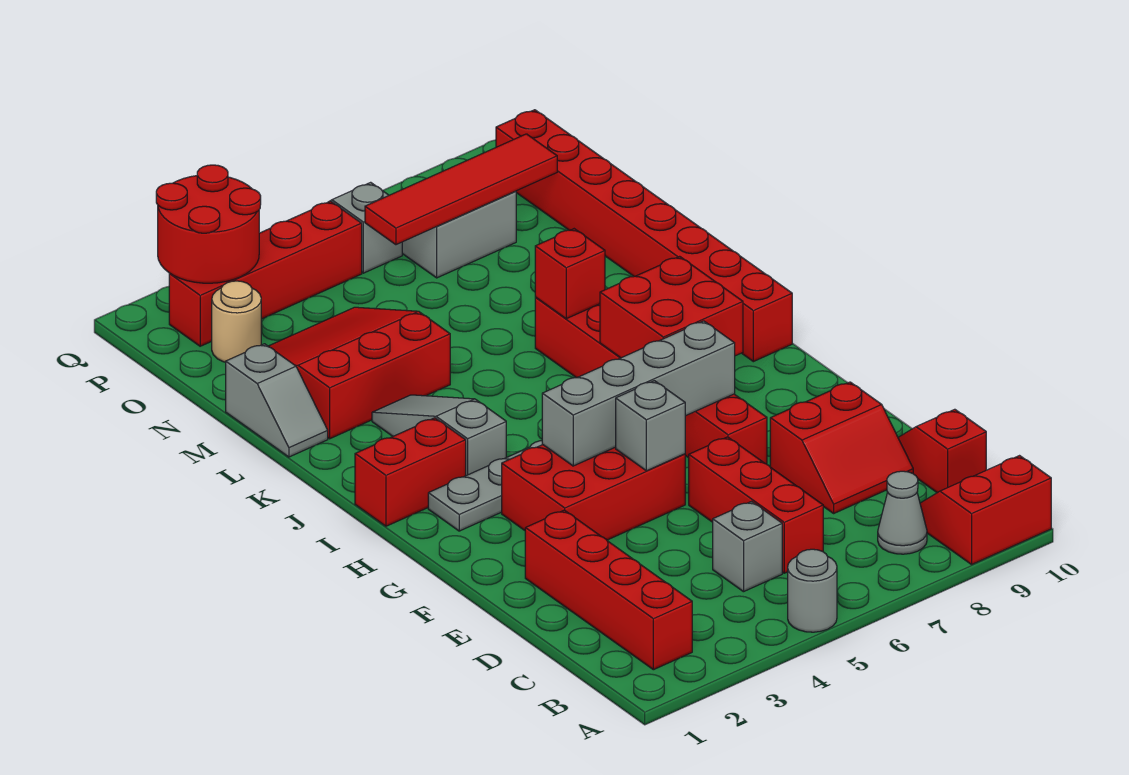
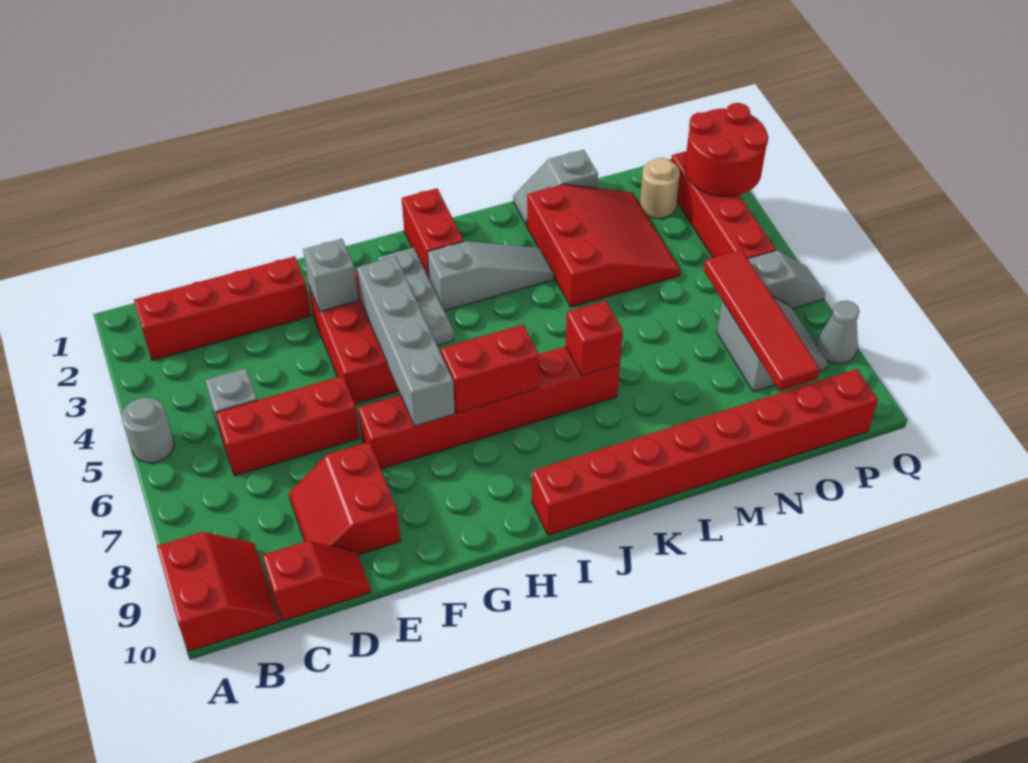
grey 1x1 cone [878,471,927,554] -> grey 1x1 cone moved to [817,301,859,364]
grey 1x1 brick [616,381,685,471] -> grey 1x1 brick moved to [303,239,358,311]
red 2x2 brick [600,256,743,358] -> red 1x2 brick [441,325,539,413]

